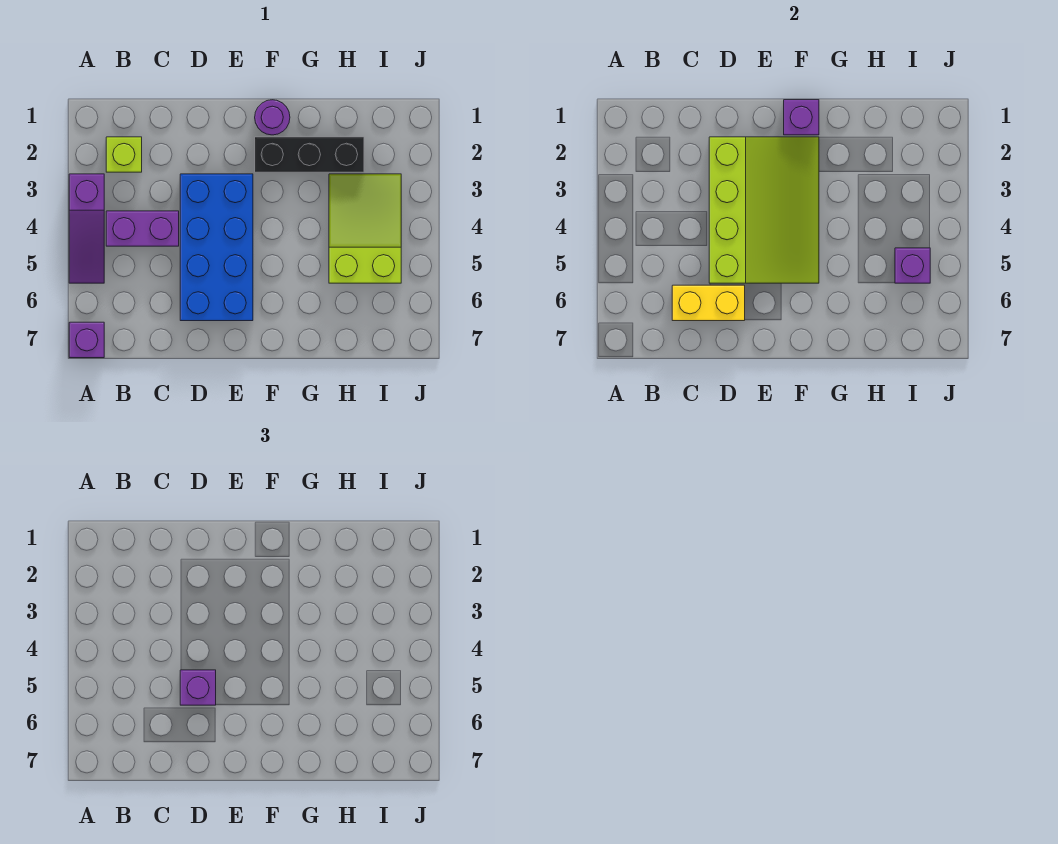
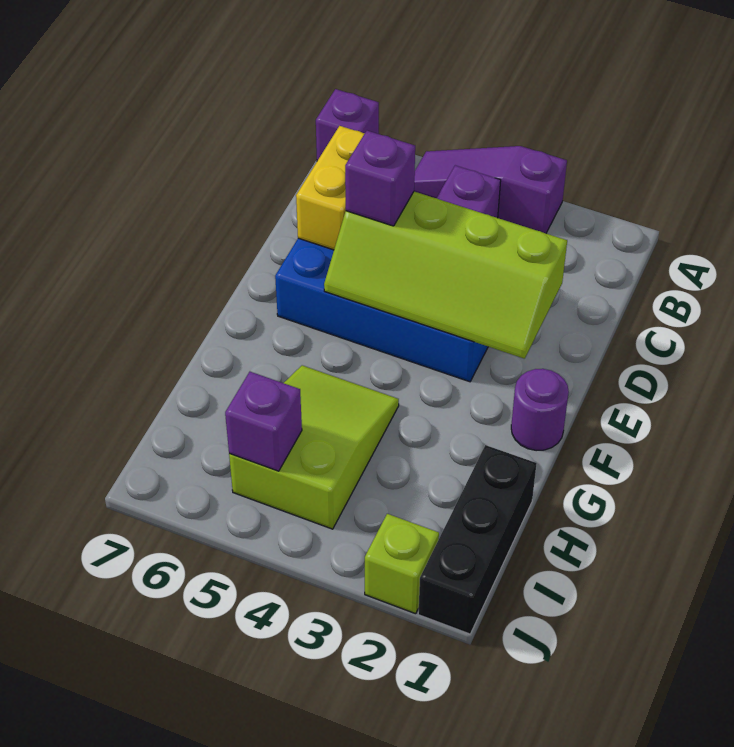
lime 1x1 brick [106,137,142,172] -> lime 1x1 brick moved to [365,514,439,614]
lime 3x4 slope [709,137,819,283] -> lime 2x4 slope [324,192,567,359]
purple 1x1 brick [784,100,819,135] -> none
black 1x3 brick [255,137,364,172] -> black 1x3 brick moved to [418,445,537,634]
lime 2x3 slope [329,174,401,283] -> lime 2x3 slope turned to [229,365,399,529]

